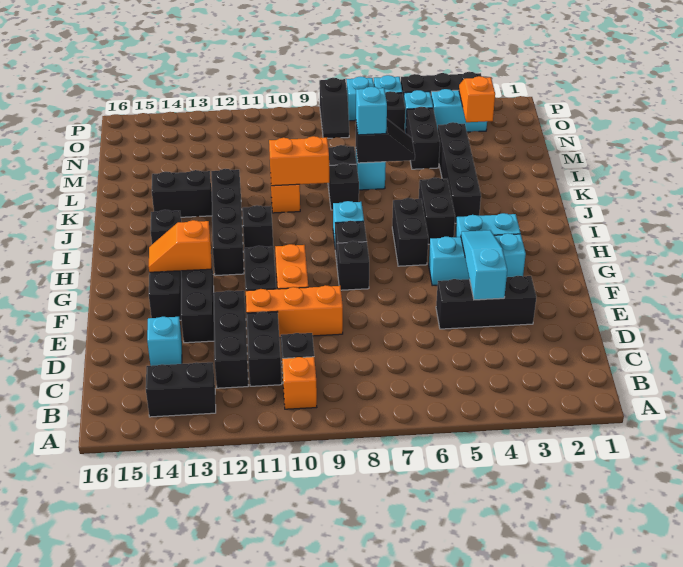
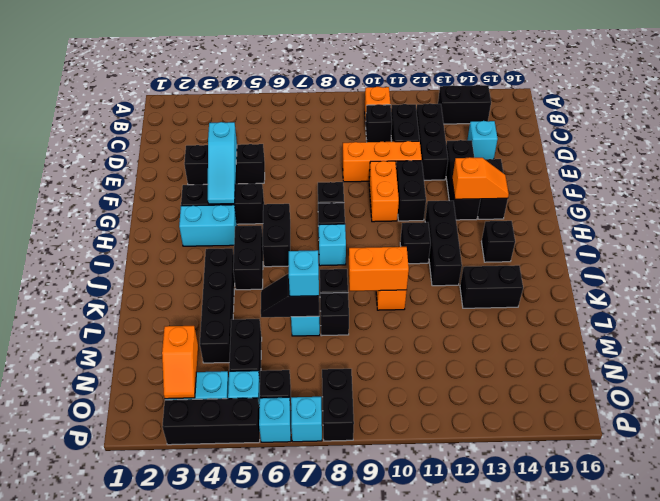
cyan 1x3 brick [429,233,526,286] -> black 1x3 brick [181,184,264,224]
black 1x4 brick [211,169,244,276] -> black 1x3 brick [425,201,462,286]
black 1x2 slope [319,78,349,138] -> black 1x2 brick [322,369,354,441]

